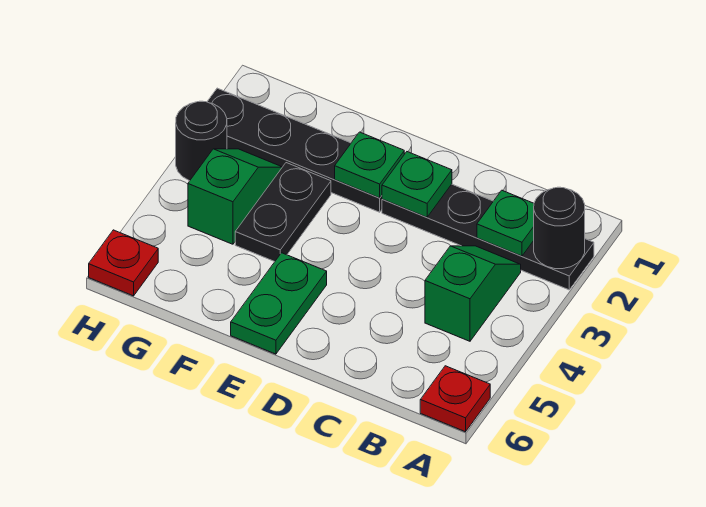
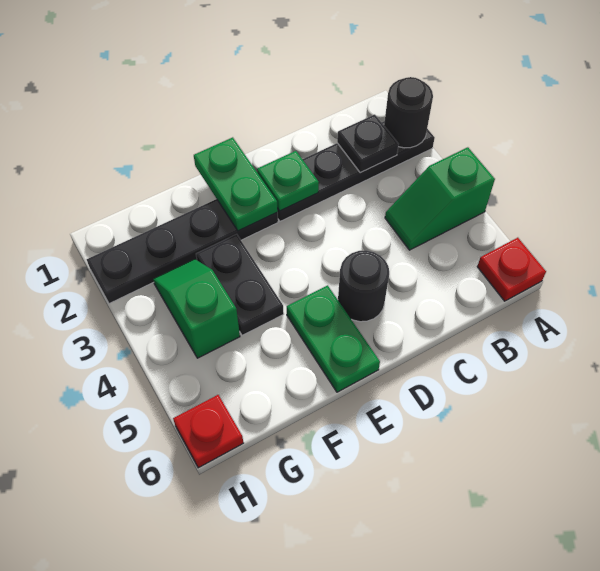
green 1x1 plate [477,190,534,256] -> black 1x1 plate [337,115,399,173]
green 1x2 slope [425,246,521,341] -> green 1x2 slope turned to [385,147,495,250]
green 1x1 plate [335,132,404,198] -> green 1x2 plate [194,137,278,231]
black 1x1 round brick [176,101,227,181] -> black 1x1 round brick moved to [338,250,389,322]

